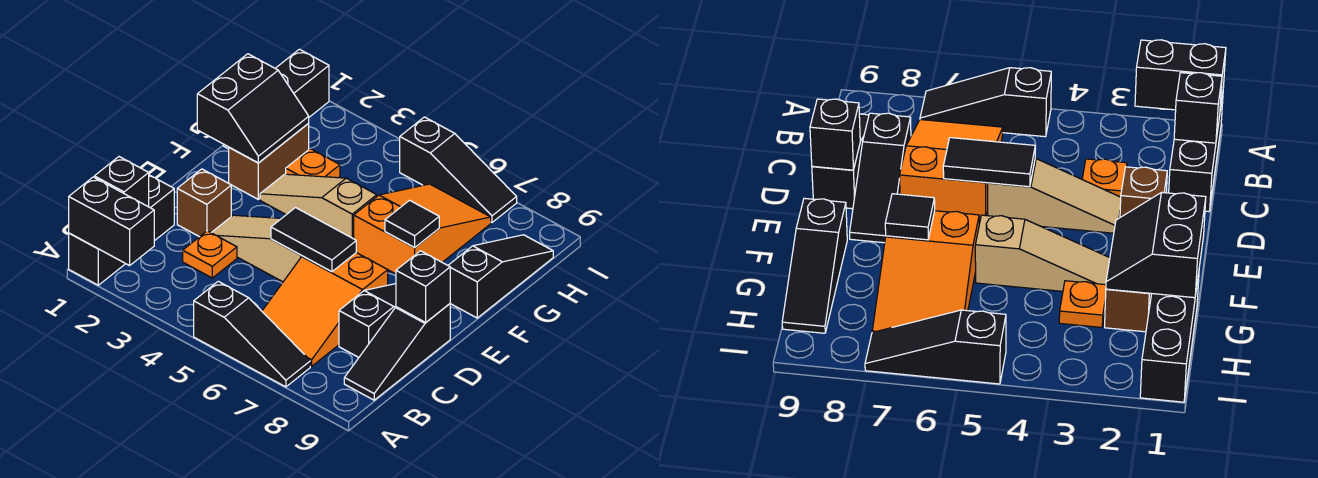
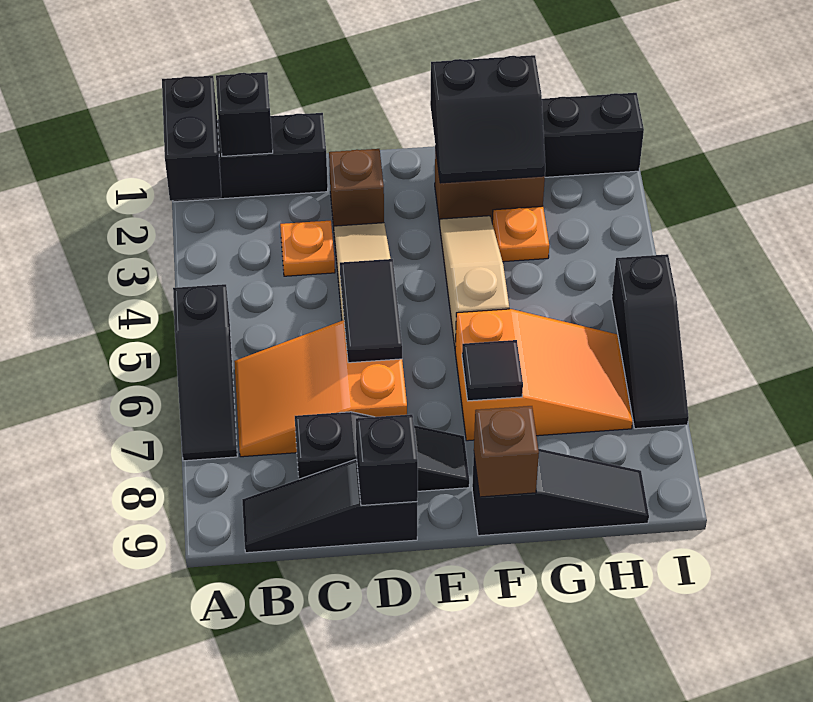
none -> brown 1x1 brick [474,406,539,497]

